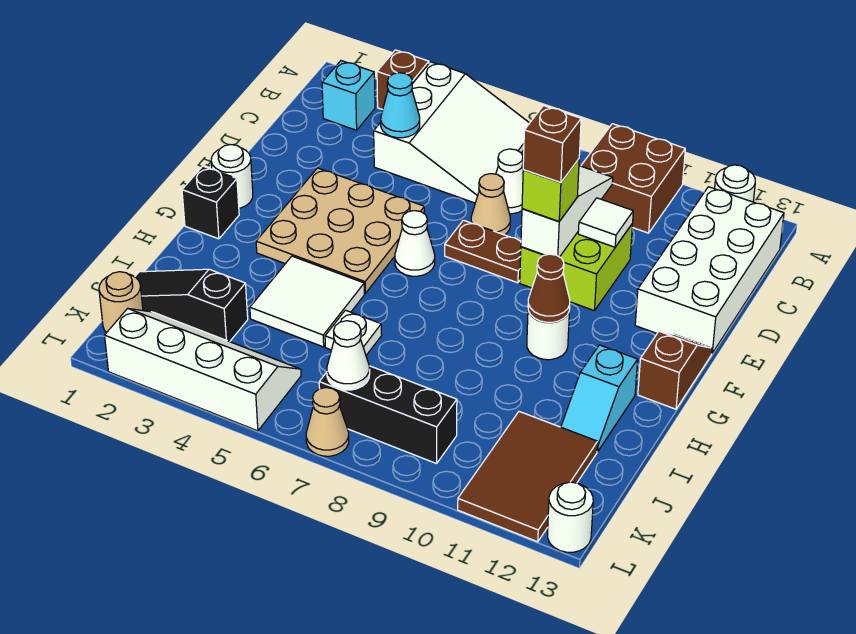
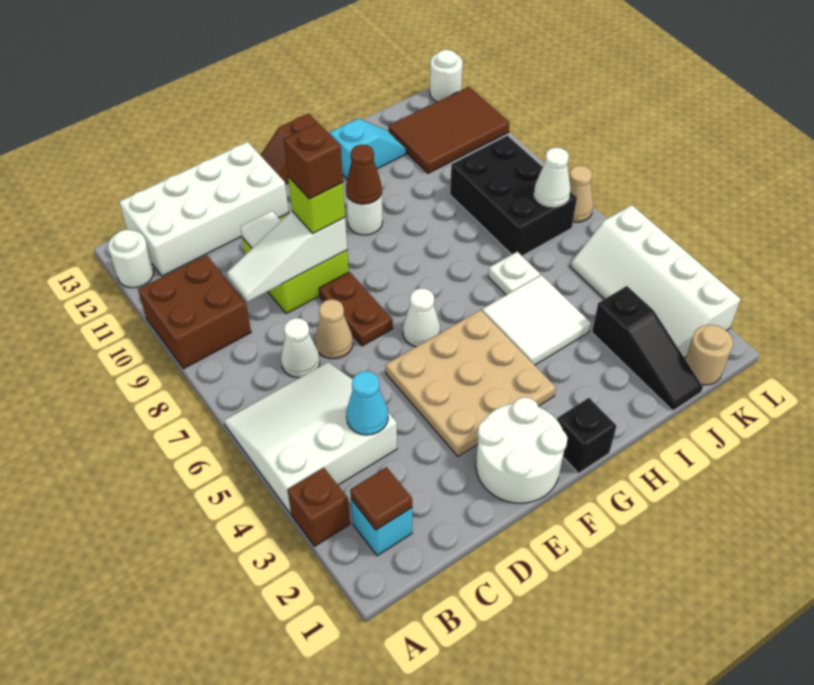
none -> brown 1x1 tile [350,467,412,530]
white 1x1 round brick [211,145,253,208] -> white 2x2 round brick [476,397,567,503]
black 1x3 brick [319,366,457,464] -> black 2x3 brick [450,136,577,256]

